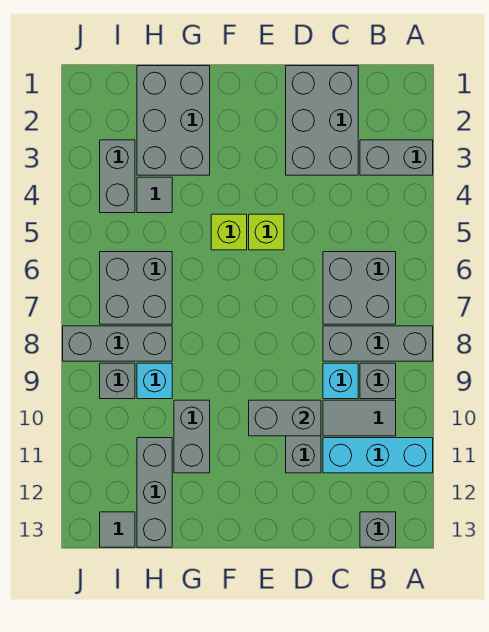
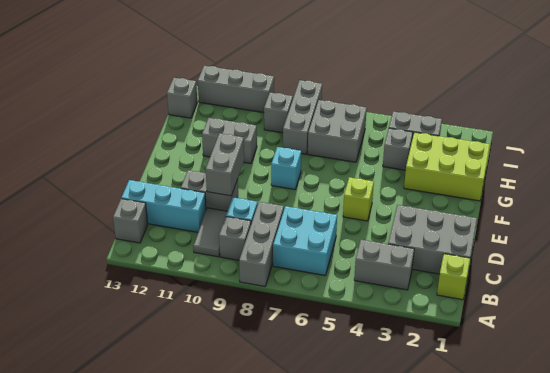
grey 1x2 brick [360,140,433,175] -> grey 1x2 brick turned to [354,240,414,290]
cyan 1x3 brick [323,438,433,473] -> cyan 1x3 brick turned to [121,180,206,232]
grey 2x2 brick [323,252,396,324] -> cyan 2x2 brick [273,206,337,276]
lime 1x1 brick [211,214,247,250] -> lime 1x1 brick moved to [437,254,470,300]
grey 2x3 brick [137,66,210,175] -> lime 2x3 brick [404,132,490,201]
grey 1x1 tile [137,177,172,213] -> grey 1x1 brick [383,128,413,170]
cyan 1x1 brick [137,363,172,399] -> cyan 1x1 brick moved to [271,147,301,189]
grey 1x3 brick [137,438,172,547] -> grey 1x3 brick moved to [198,66,274,113]
grey 1x1 tile [100,512,135,547] -> grey 1x1 brick [167,78,197,118]

